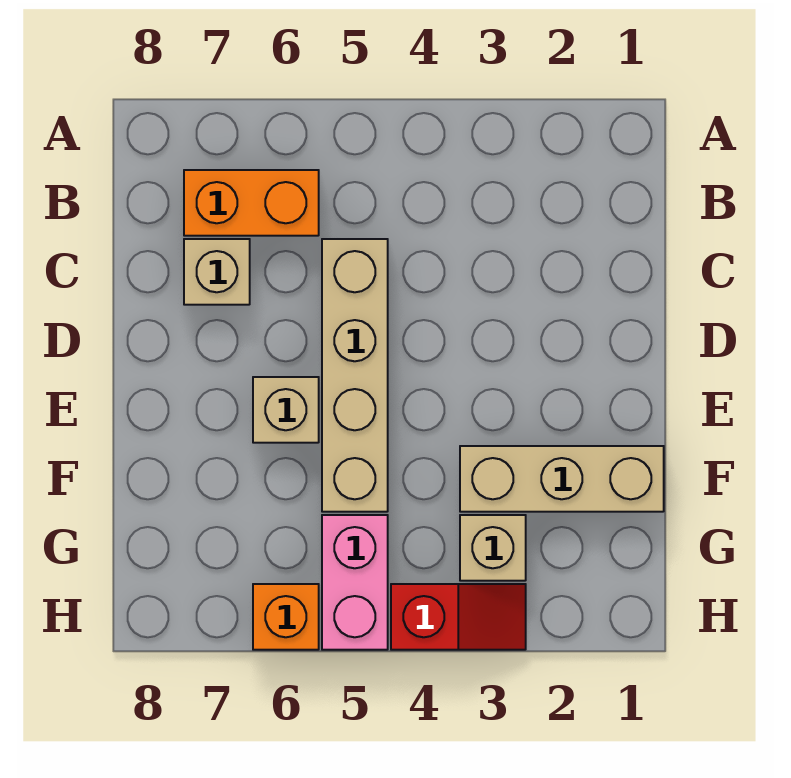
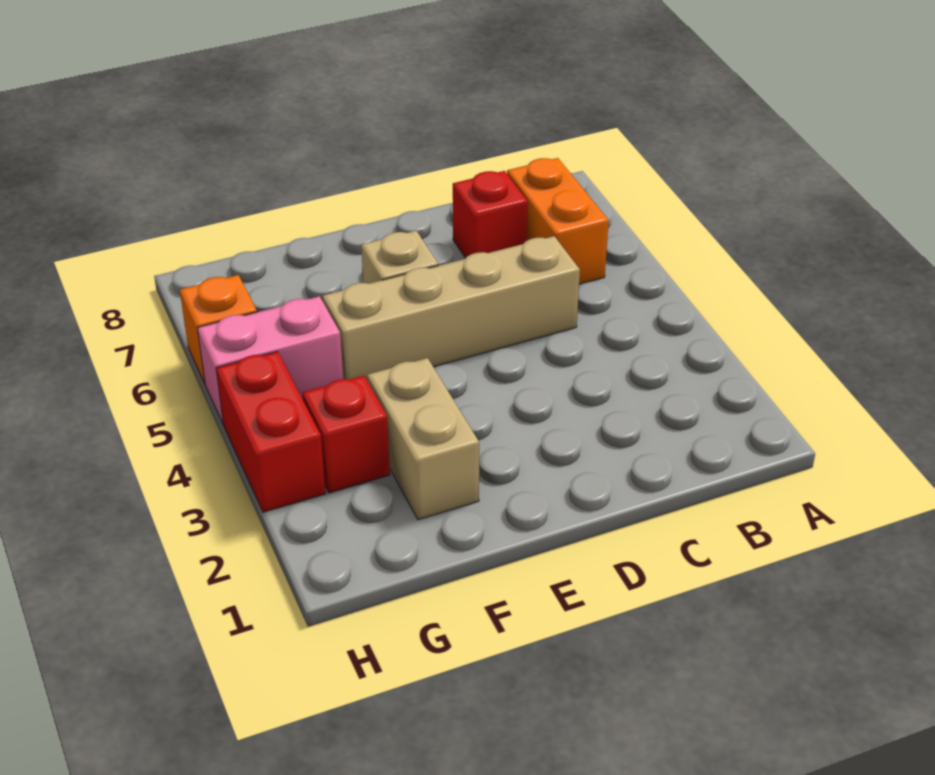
tan 1x1 brick [184,239,250,305] -> red 1x1 brick [453,171,528,258]
tan 1x3 brick [460,446,664,512] -> tan 1x2 brick [367,358,479,520]
tan 1x1 brick [460,515,526,581] -> red 1x1 brick [302,375,390,493]
red 1x2 slope [391,584,526,650] -> red 1x2 brick [216,352,326,512]

